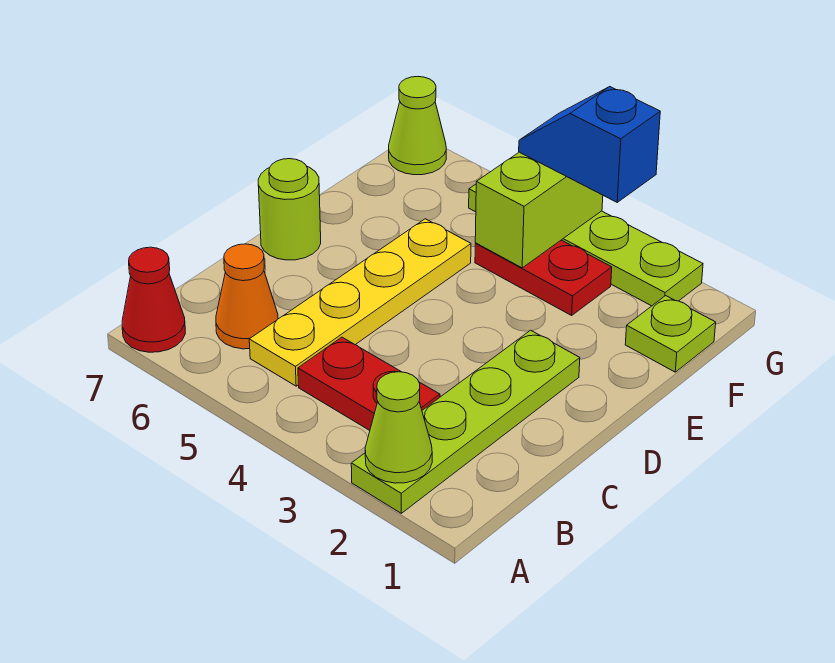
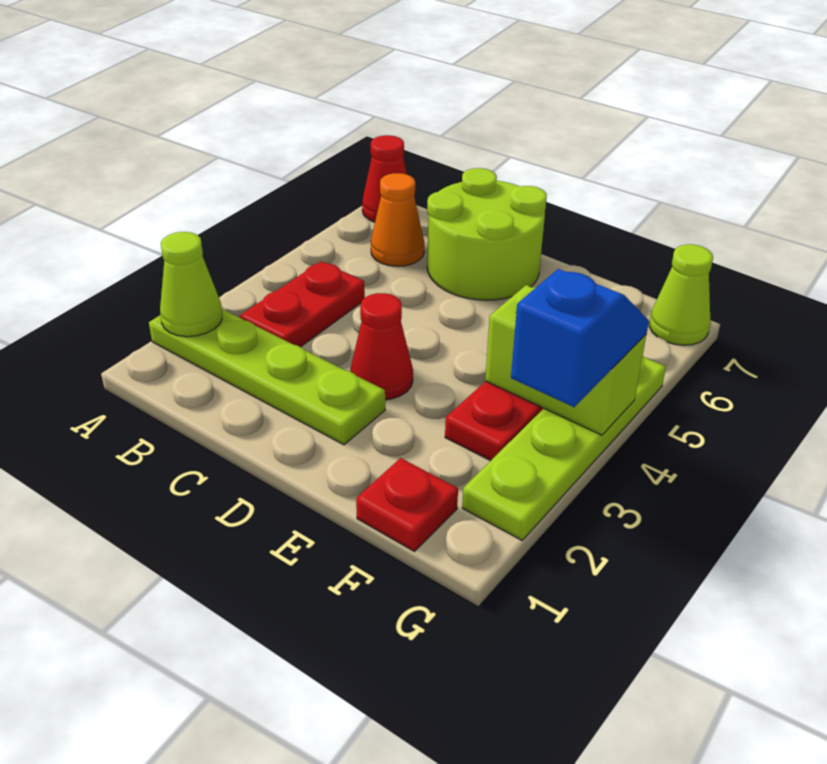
yellow 1x4 plate [249,219,471,386] -> none
none -> red 1x1 cone [350,293,413,400]
lime 1x1 round brick [258,159,321,260] -> lime 2x2 round brick [427,168,547,300]
lime 1x1 plate [625,296,716,372] -> red 1x1 plate [356,458,458,551]

